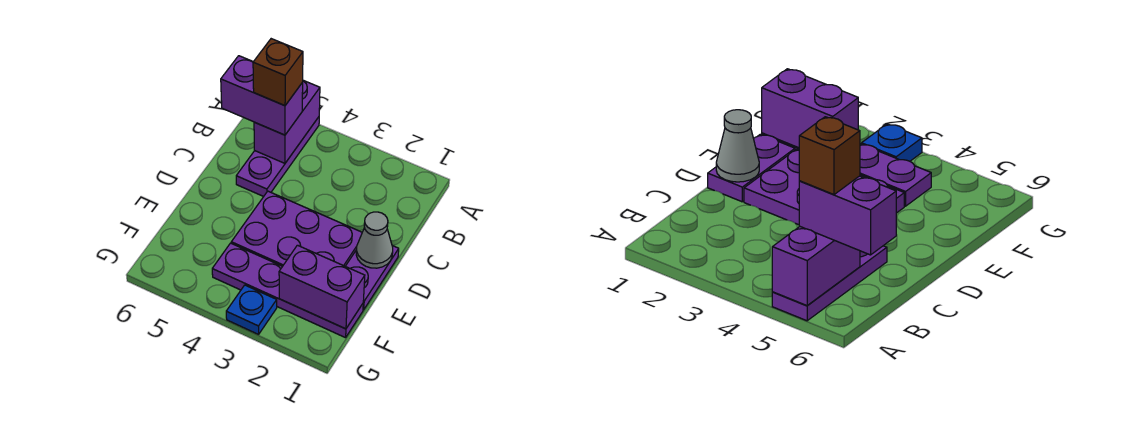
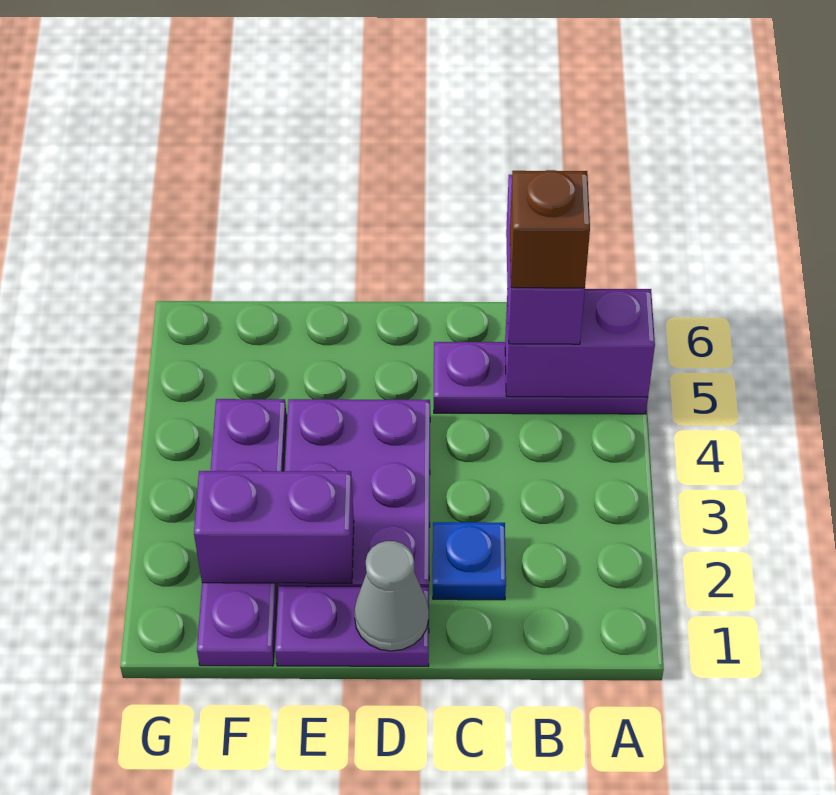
purple 1x2 brick [279,245,365,329] -> purple 1x2 brick turned to [194,471,354,583]
blue 1x1 plate [226,285,277,334] -> blue 1x1 plate moved to [433,522,506,600]

